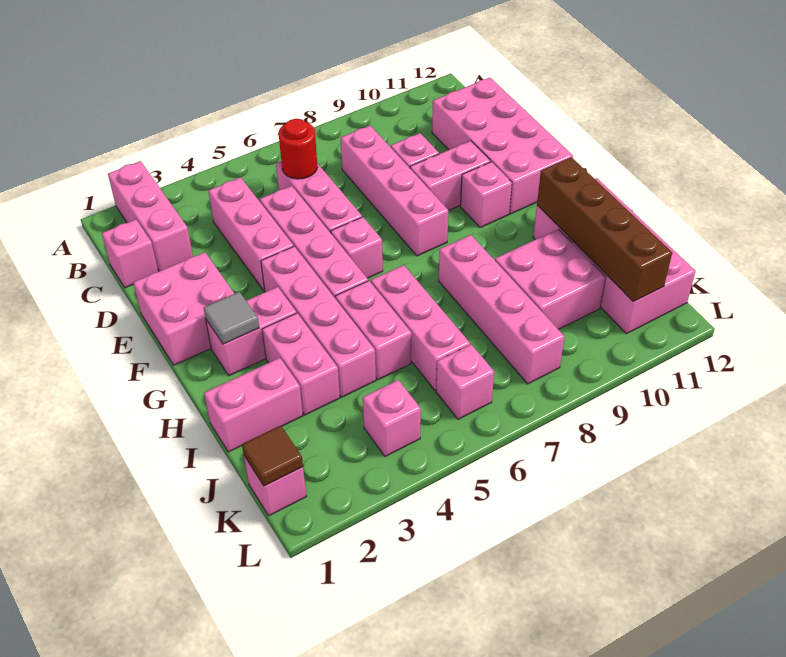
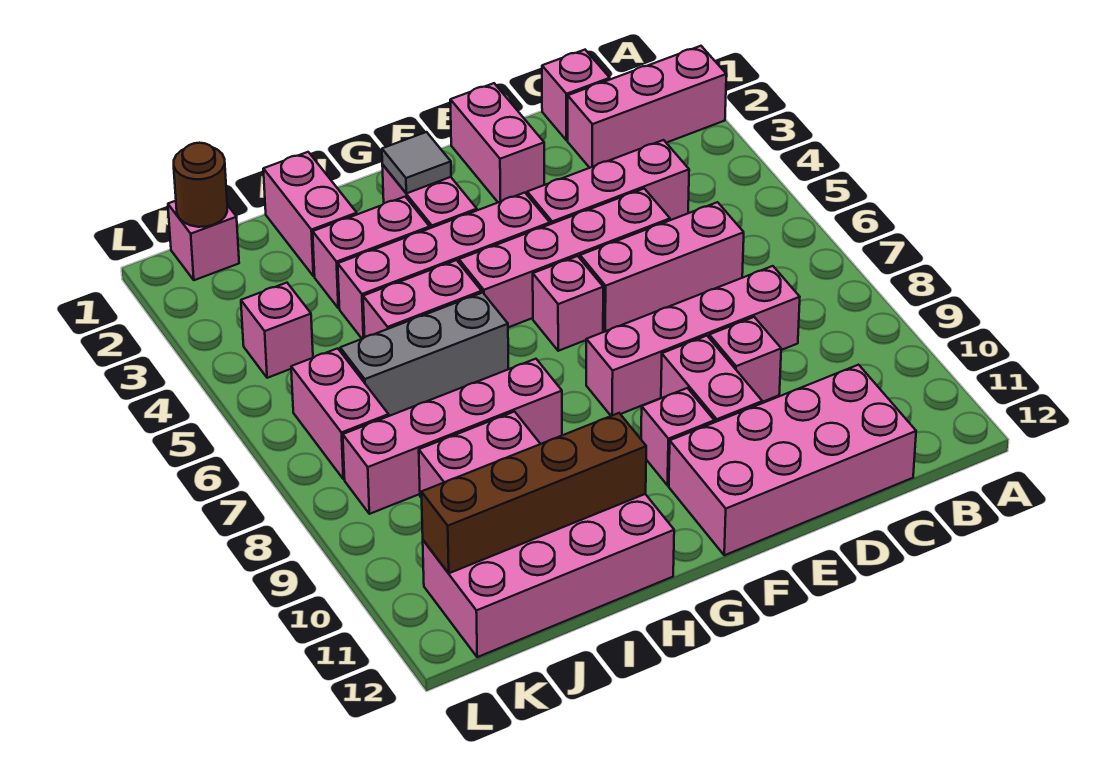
red 1x1 round brick [279,119,317,179] -> none
pink 2x2 brick [133,252,235,365] -> pink 1x2 brick [450,83,544,202]
pink 1x3 brick [371,265,470,390] -> grey 1x3 brick [340,293,508,416]
brown 1x1 tile [242,426,303,486] -> brown 1x1 round brick [174,143,227,227]
pink 1x1 brick [436,344,494,419] -> pink 1x2 brick [291,348,389,479]

